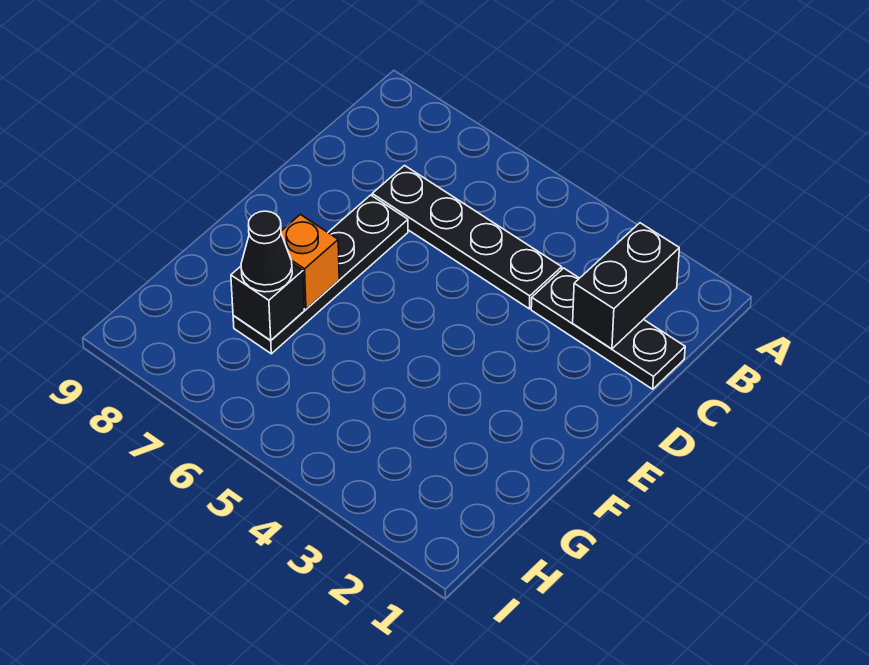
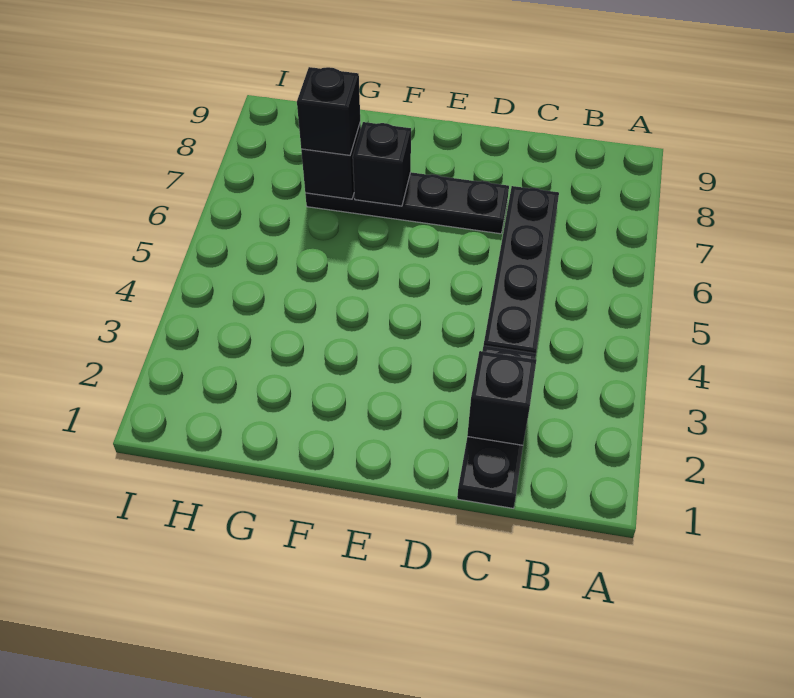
black 1x2 brick [573,223,679,349] -> black 1x1 brick [467,351,536,445]
orange 1x1 brick [281,215,339,309] -> black 1x1 brick [353,122,411,206]
black 1x1 cone [241,211,292,292] -> black 1x1 brick [297,67,360,155]

